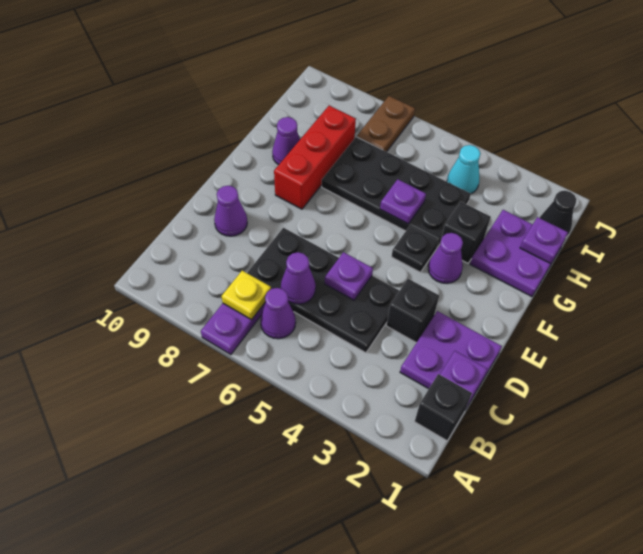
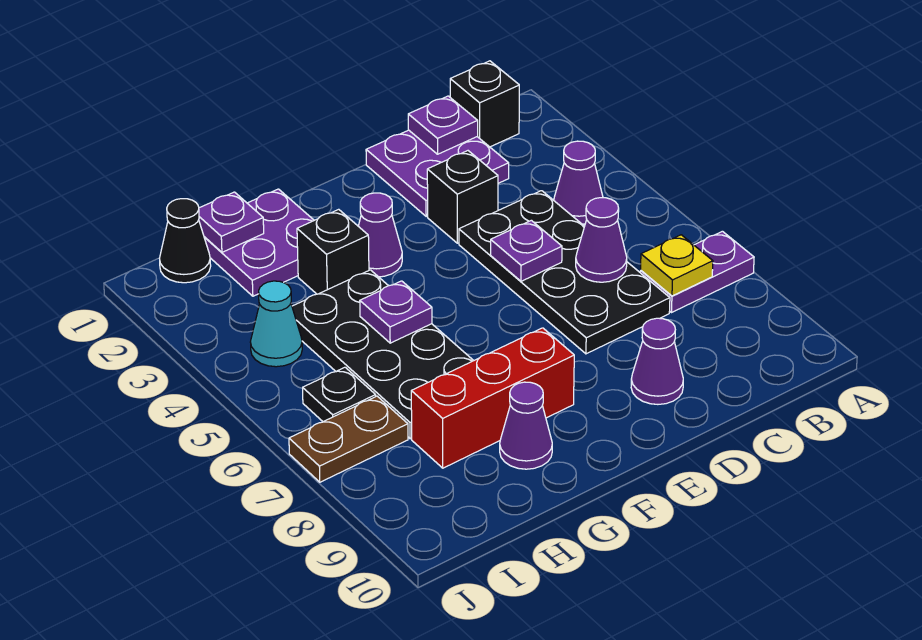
purple 1x1 cone [260,288,296,339] -> purple 1x1 cone moved to [554,141,603,224]
black 1x1 plate [391,226,438,272] -> black 1x1 plate moved to [303,367,376,422]

